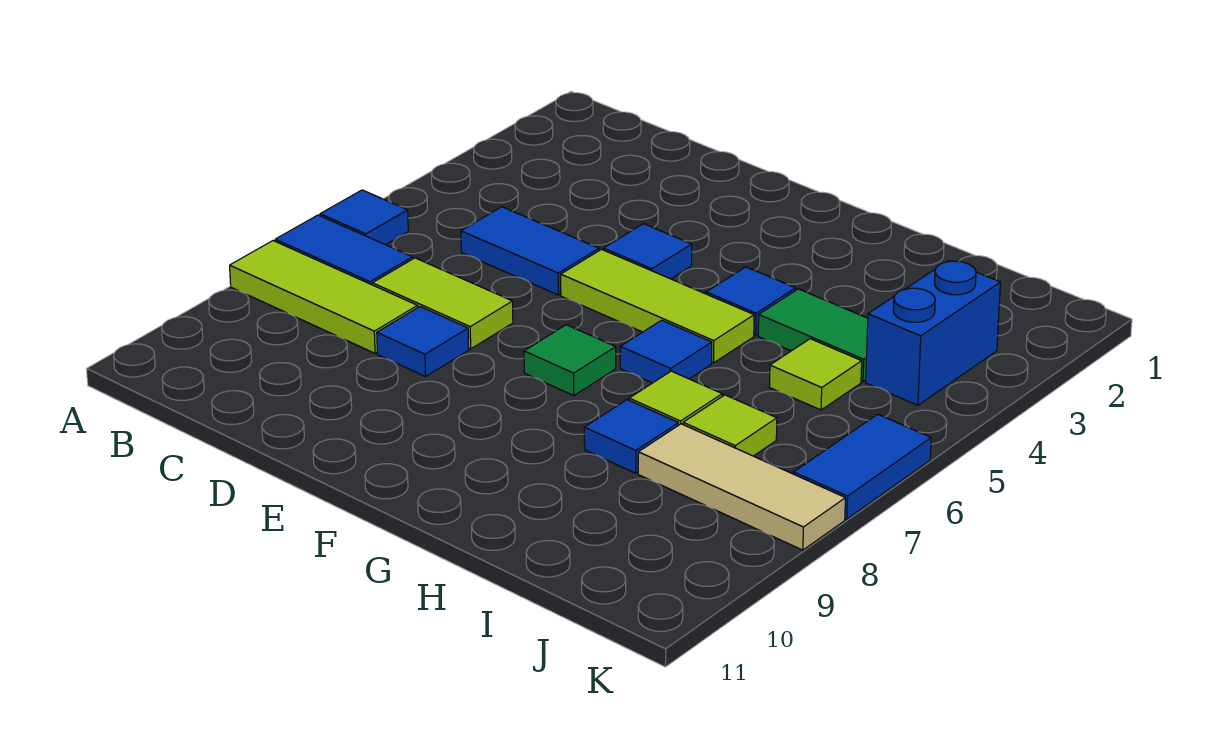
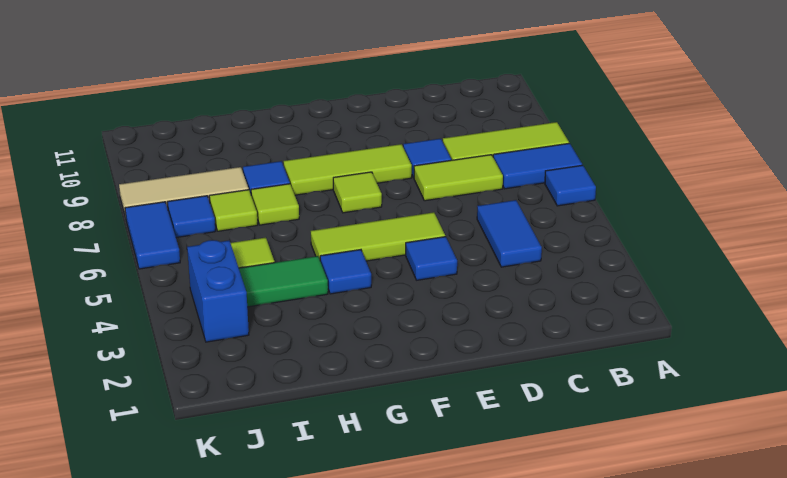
blue 1x2 tile [461,207,599,295] -> blue 1x2 tile turned to [477,200,542,267]
none -> lime 1x3 tile [284,144,412,195]
green 1x1 tile [524,325,616,396] -> lime 1x1 tile [333,172,382,213]
blue 1x1 tile [620,320,712,383] -> blue 1x1 tile moved to [167,196,215,238]

